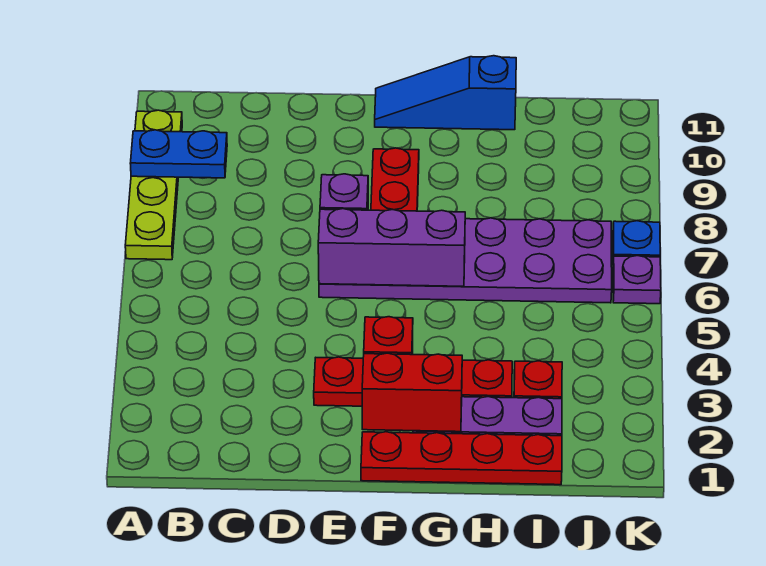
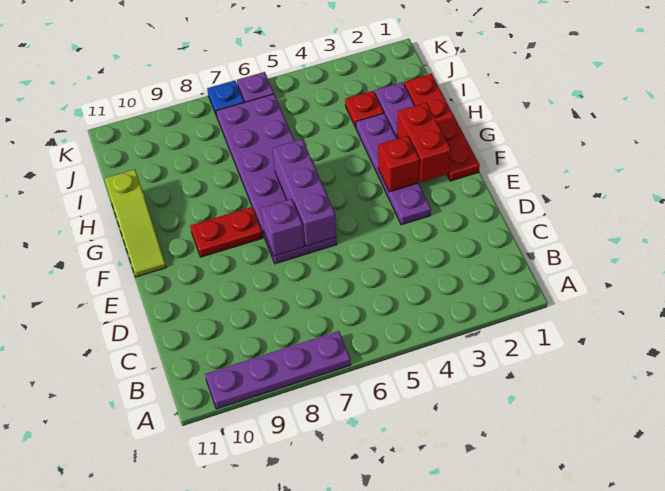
lime 1x4 plate [125,110,182,260] -> purple 1x4 plate [205,331,351,409]
blue 1x2 plate [130,130,227,178] -> none
red 1x4 plate [314,357,512,406] -> purple 1x4 plate [356,113,431,225]
blue 1x3 slope [375,56,516,130] -> lime 1x3 slope [105,169,166,277]

